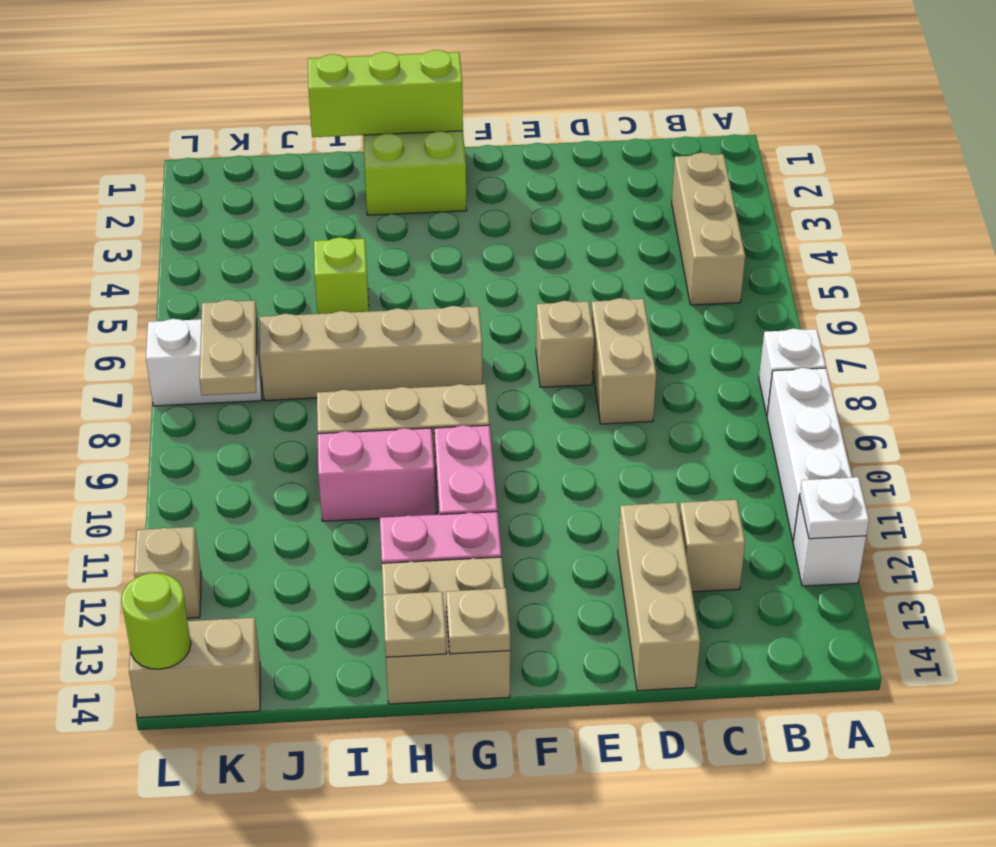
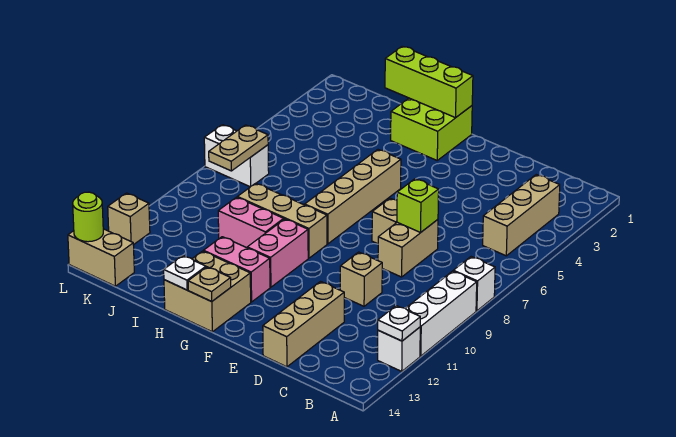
tan 1x1 brick [679,500,745,592] -> tan 1x1 brick moved to [340,252,382,306]
tan 1x4 brick [259,306,482,401] -> tan 1x4 brick turned to [305,150,401,244]
tan 1x1 plate [383,592,447,657] -> white 1x1 plate [164,256,206,290]
lime 1x1 brick [314,237,369,314] -> lime 1x1 brick moved to [397,179,439,232]

